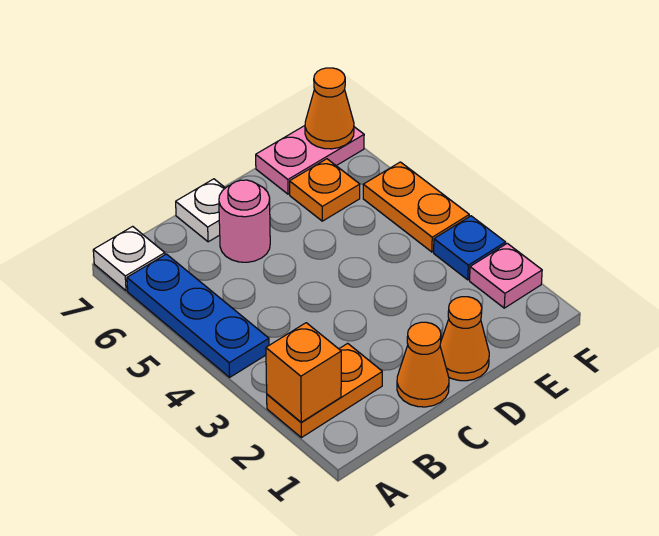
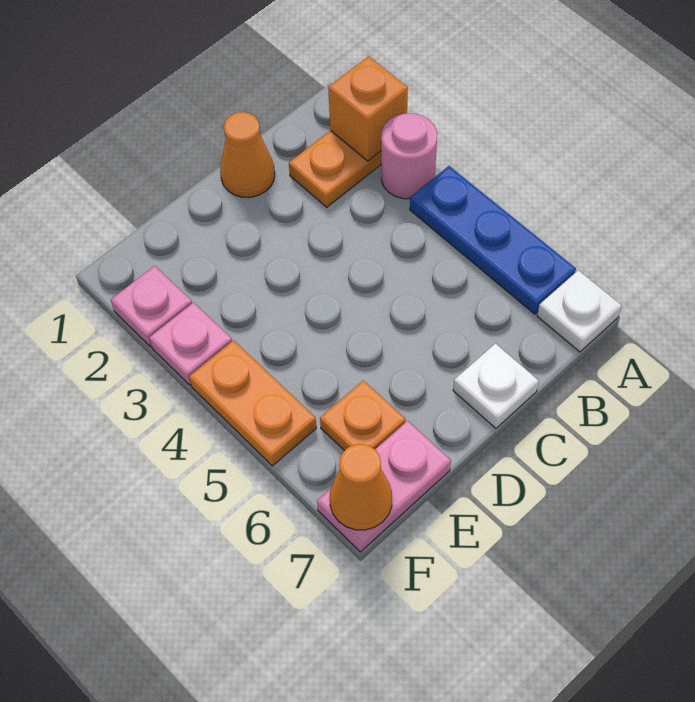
pink 1x1 round brick [219,180,270,262] -> pink 1x1 round brick moved to [381,113,437,199]
orange 1x1 cone [440,297,489,381] -> none
blue 1x1 plate [434,216,506,280] -> pink 1x1 plate [149,303,232,385]

